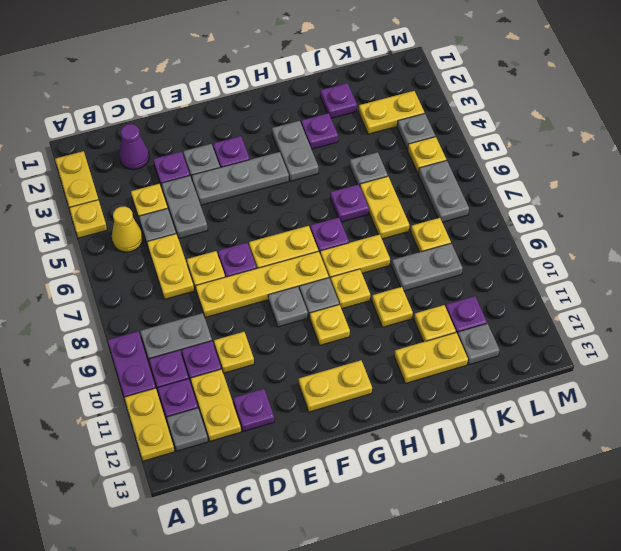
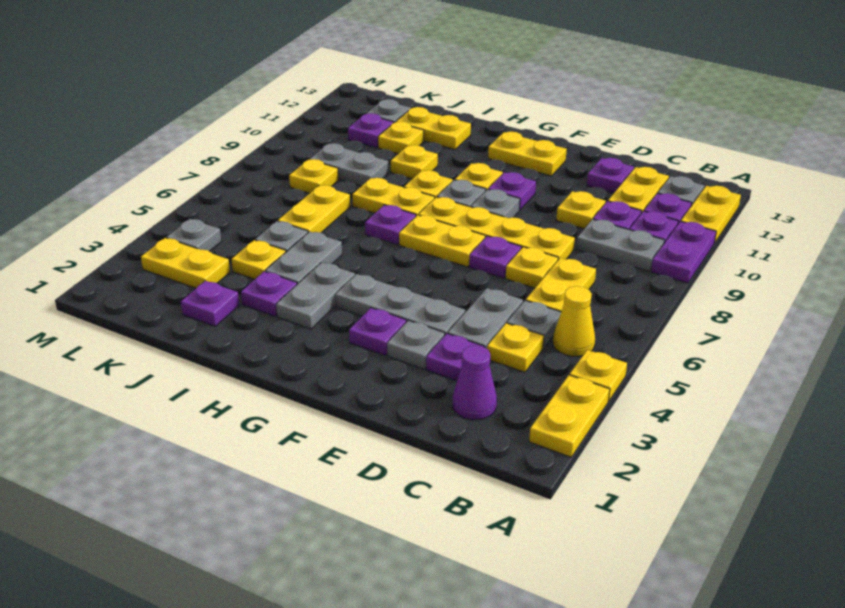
purple 1x1 plate [330,184,369,222] -> purple 1x1 plate moved to [488,172,536,210]
yellow 1x1 plate [408,137,446,174] -> yellow 1x1 plate moved to [231,240,286,279]
grey 1x2 plate [418,160,469,222] -> grey 1x2 plate moved to [265,232,342,284]

